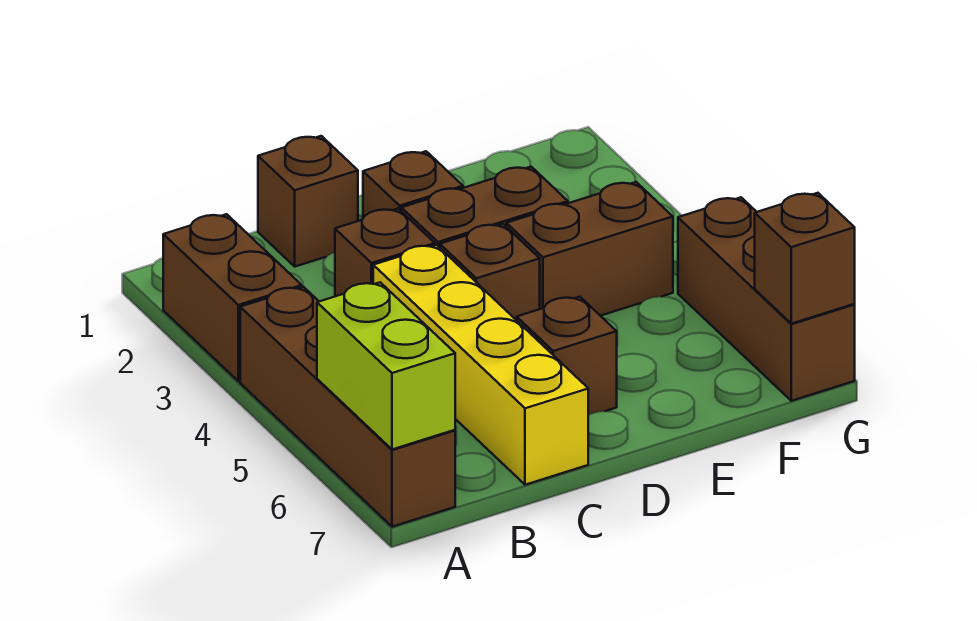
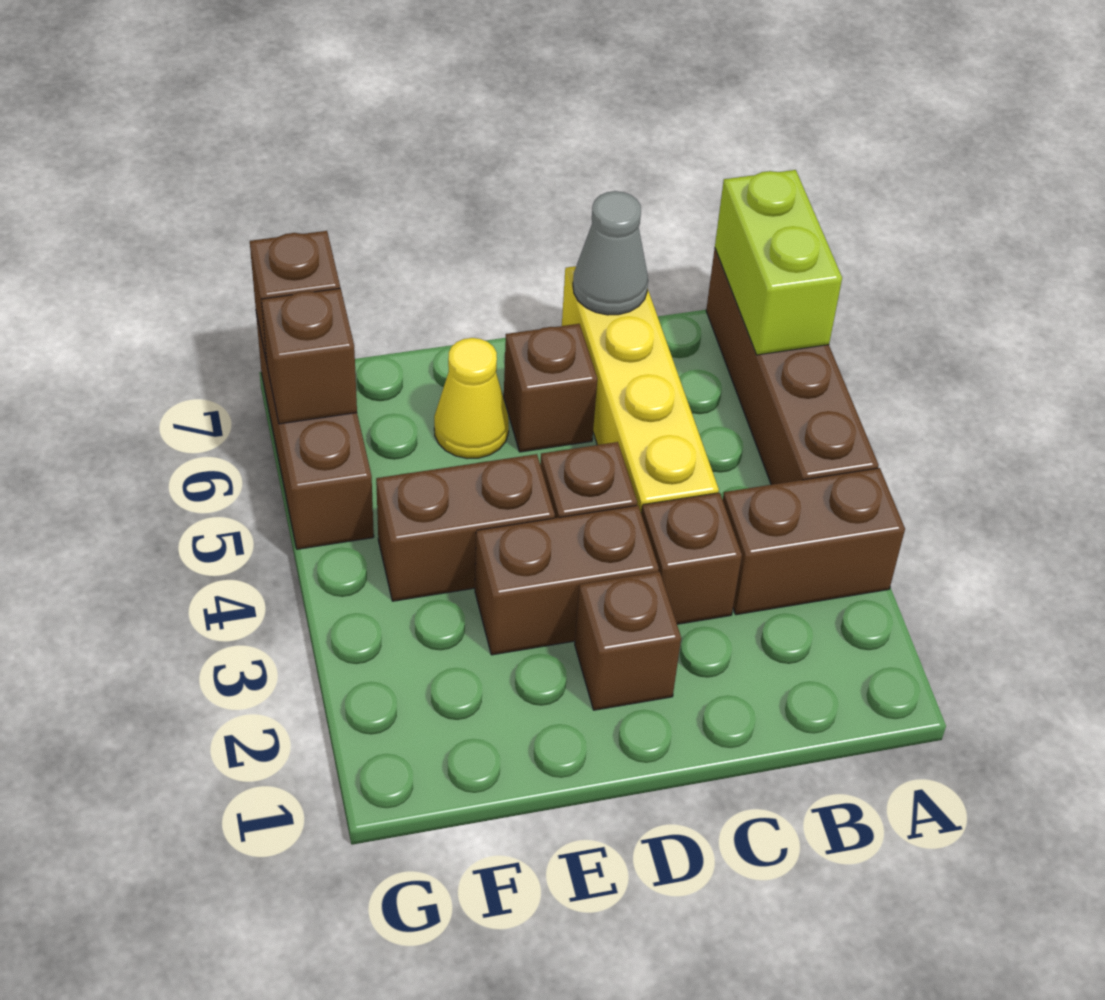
brown 1x2 brick [163,214,302,381] -> brown 1x2 brick turned to [723,468,905,615]
brown 1x1 brick [258,136,358,267] -> brown 1x1 brick moved to [262,288,357,424]
none -> grey 1x1 cone [573,191,648,315]
none -> yellow 1x1 cone [434,338,509,459]

